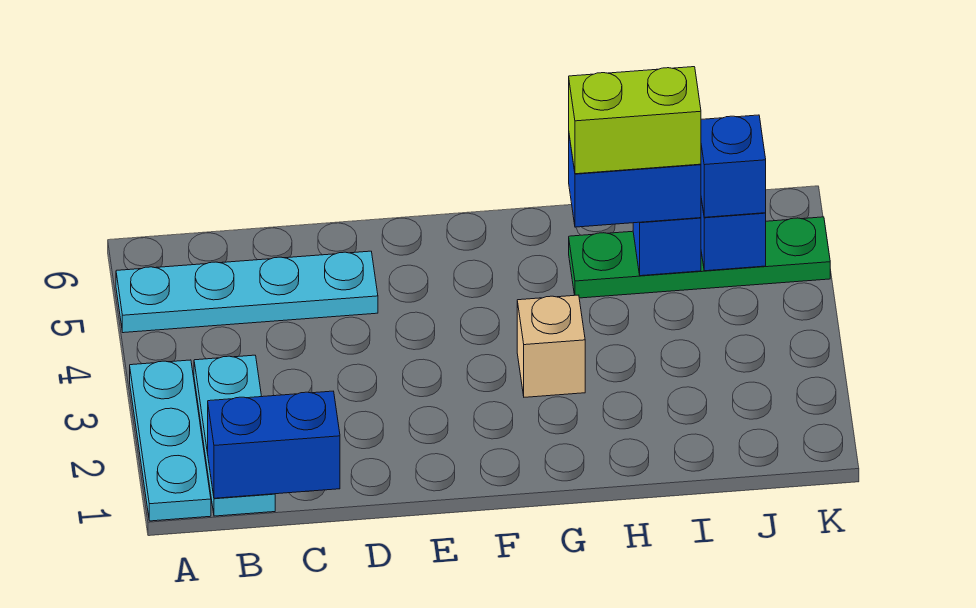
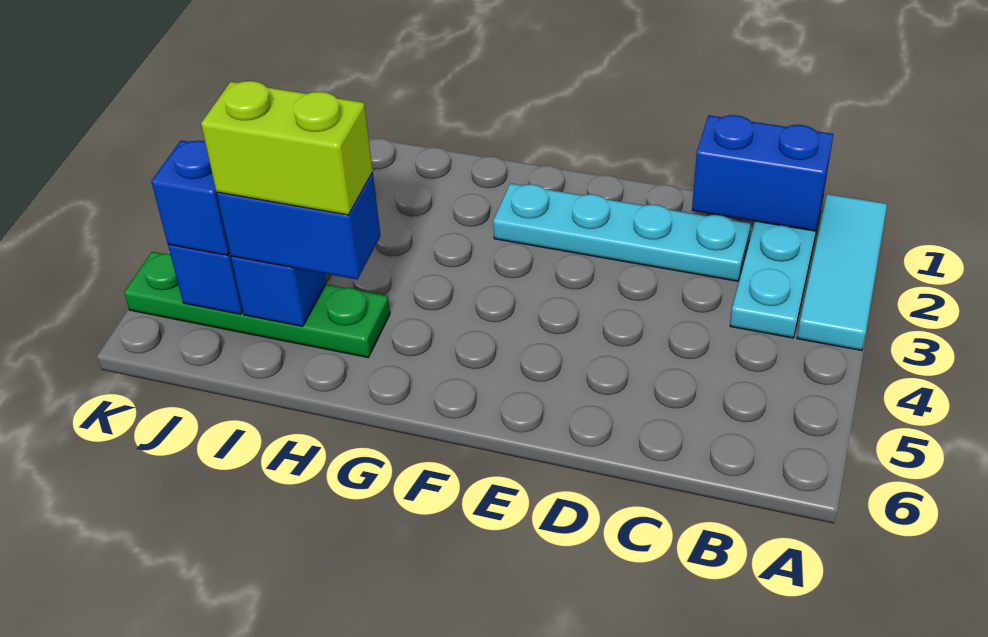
cyan 1x3 plate [130,360,211,521] -> cyan 1x3 tile [797,194,887,350]
cyan 1x4 plate [116,251,378,333] -> cyan 1x4 plate moved to [493,183,751,281]
tan 1x1 brick [517,295,585,397] -> none

